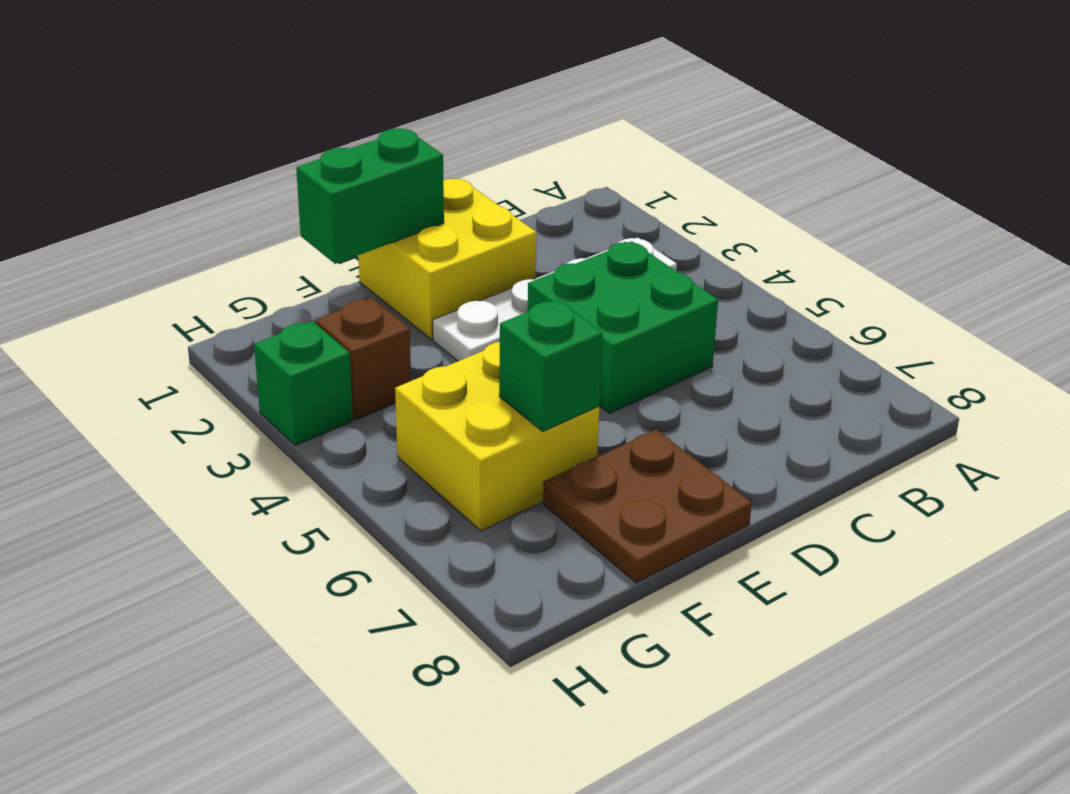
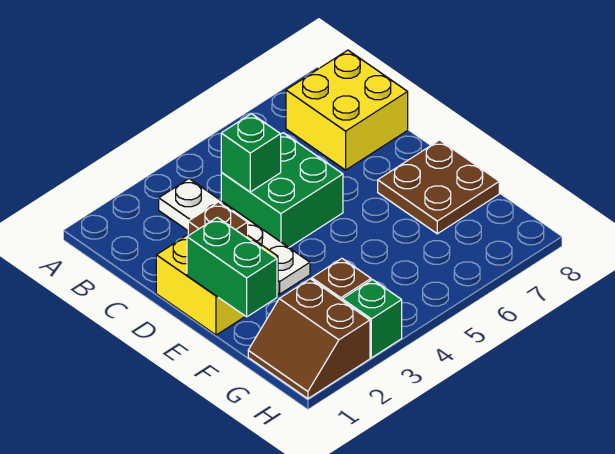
none -> brown 1x1 plate [188,202,248,236]
yellow 2x2 brick [395,342,599,531] -> yellow 2x2 brick moved to [286,50,408,170]
green 1x1 brick [499,300,603,431] -> green 1x1 brick moved to [221,114,281,192]
none -> brown 2x2 slope [248,279,370,399]

